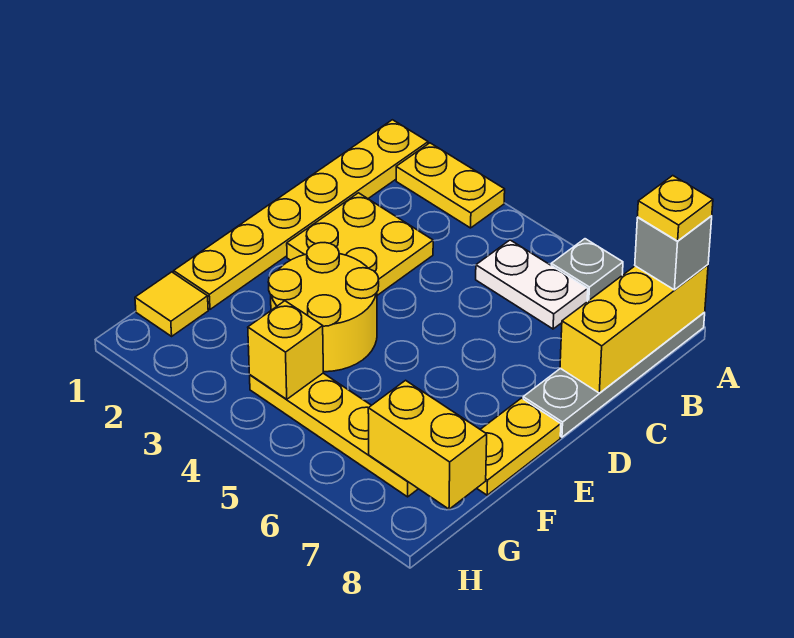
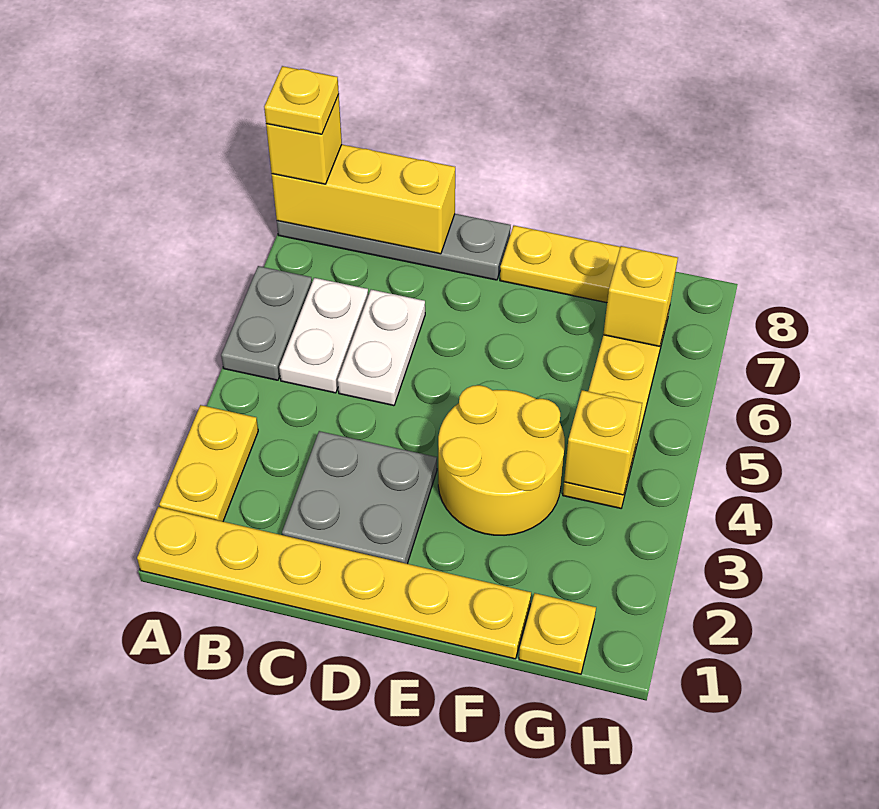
grey 1x1 plate [551,239,623,302] -> grey 1x2 plate [221,266,312,380]
grey 1x1 brick [635,216,712,290] -> yellow 1x1 brick [266,95,342,184]
yellow 2x2 plate [287,193,433,295] -> grey 2x2 plate [282,431,437,564]
none -> white 1x2 plate [338,290,425,406]
yellow 1x1 tile [135,272,208,336] -> yellow 1x1 plate [519,593,596,674]
yellow 1x2 brick [368,380,487,509] -> yellow 1x1 brick [603,246,678,346]

